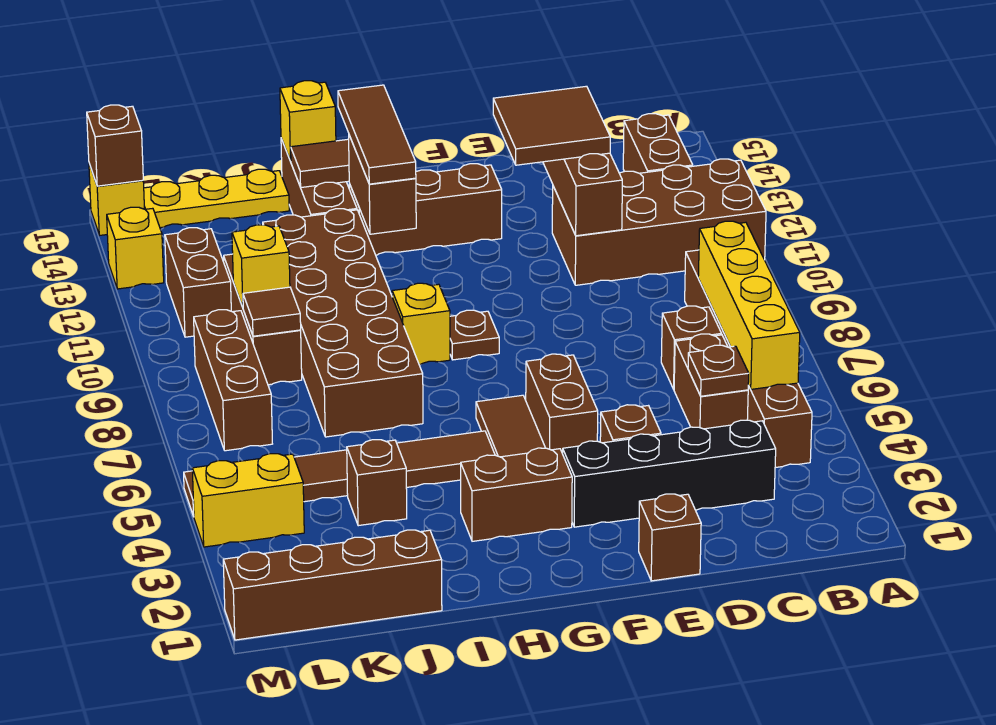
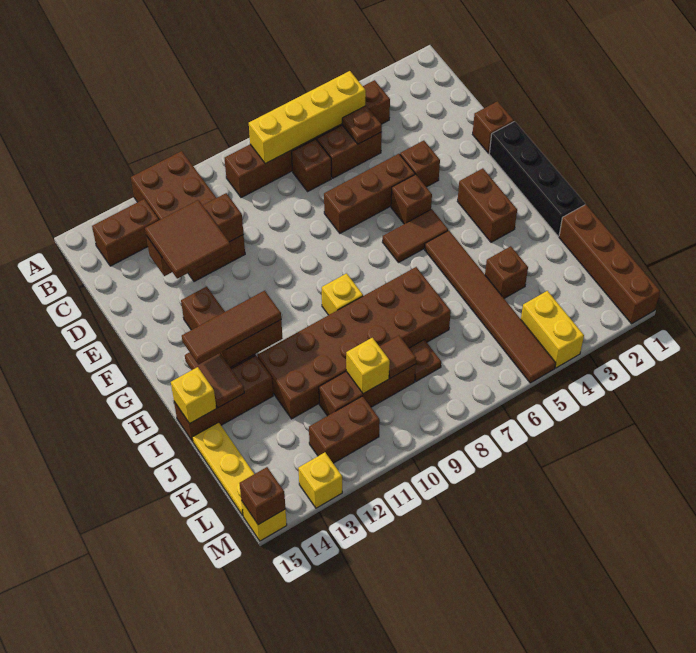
black 1x4 brick [563,420,776,527] -> black 1x4 brick moved to [489,121,585,236]
brown 1x2 brick [526,354,598,454] -> brown 1x1 brick [391,174,432,224]
brown 1x1 plate [450,310,499,360] -> brown 1x1 plate moved to [409,340,441,381]
brown 1x3 brick [194,310,272,451] -> brown 1x3 brick moved to [324,154,415,233]

